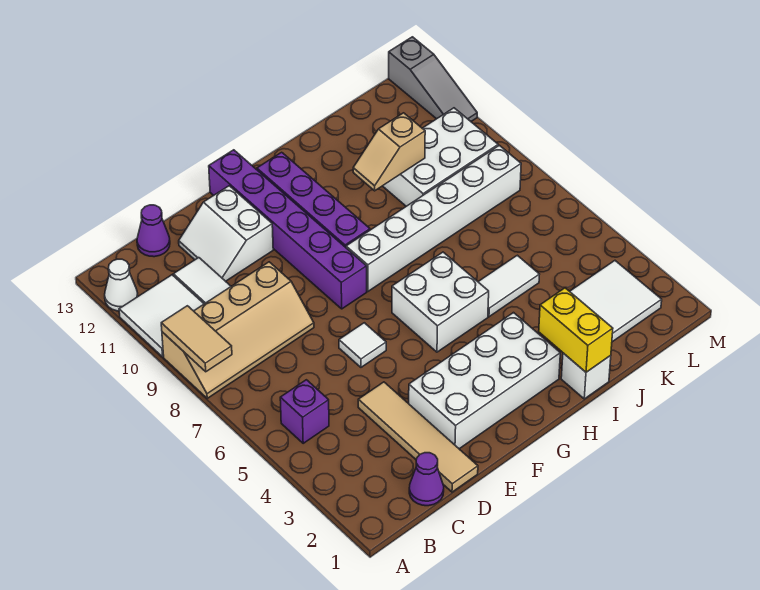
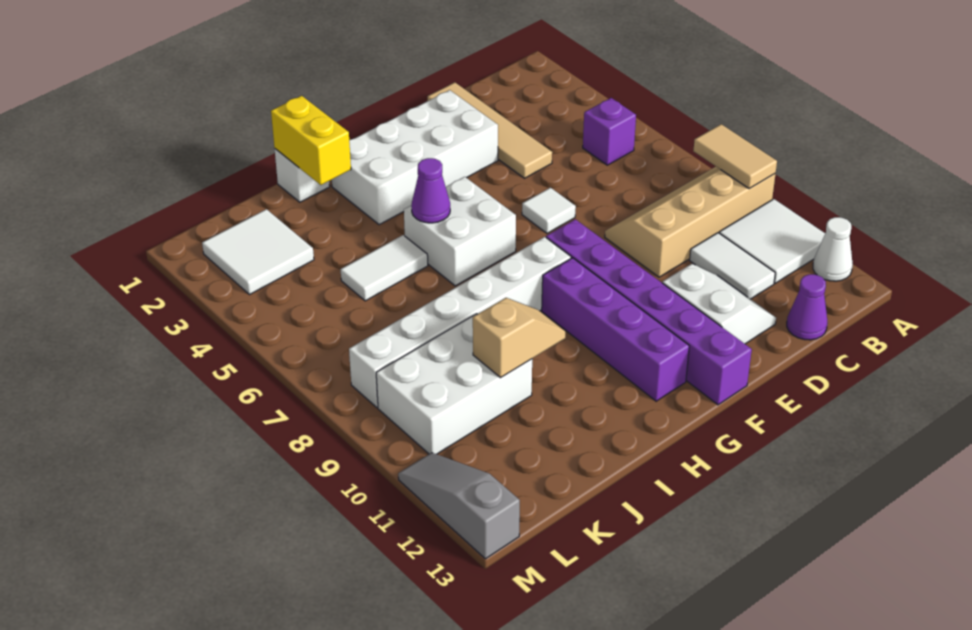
purple 1x1 cone [409,453,444,506] -> purple 1x1 cone moved to [411,158,450,223]

